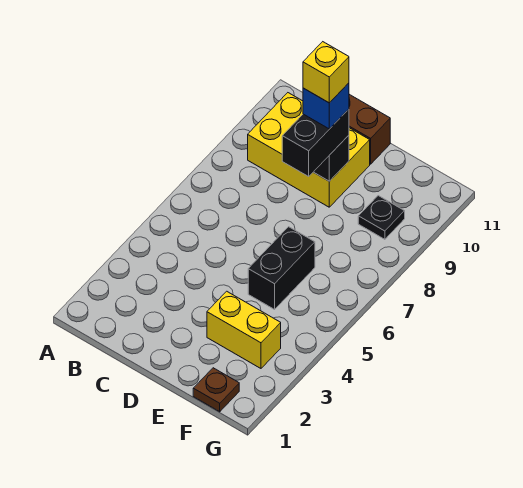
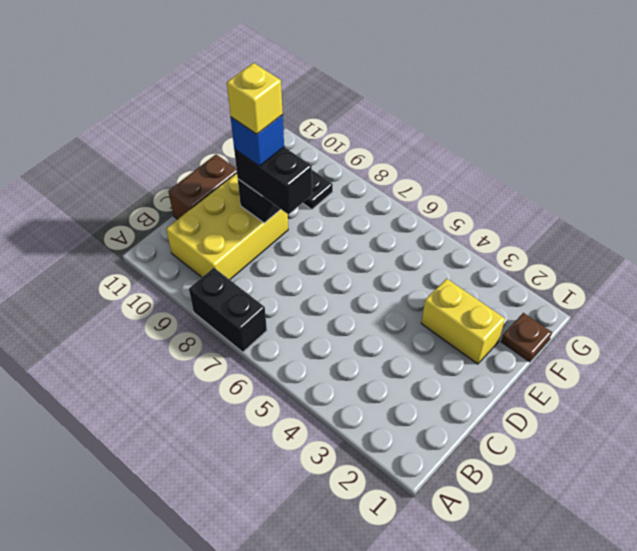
yellow 1x2 brick [207,291,281,368] -> yellow 1x2 brick turned to [421,279,505,364]
black 1x2 brick [248,227,315,309] -> black 1x2 brick moved to [189,268,267,352]

